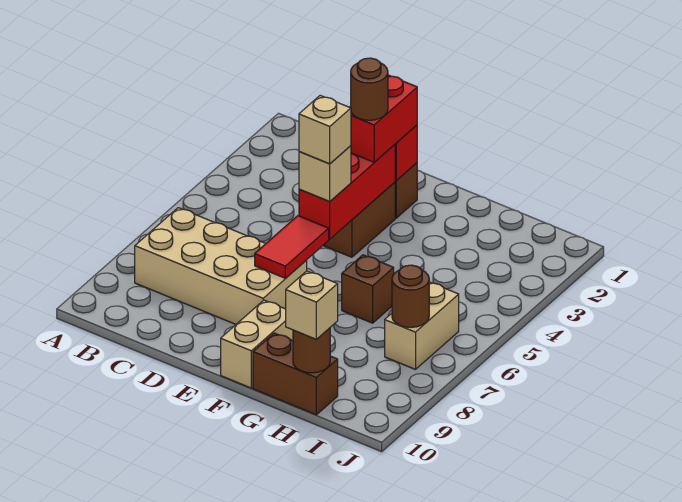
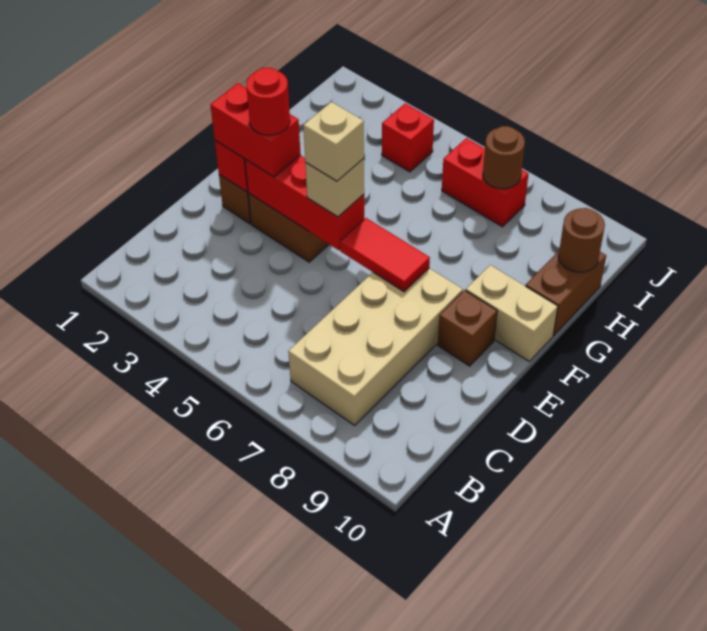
brown 1x1 round brick [351,58,388,120] -> red 1x1 round brick [246,68,290,135]
brown 1x1 brick [342,255,394,323] -> brown 1x1 brick moved to [438,290,497,366]
tan 1x1 brick [286,271,338,339] -> none
none -> red 1x1 brick [382,103,434,172]
tan 1x2 brick [385,282,459,369] -> red 1x2 brick [442,138,529,227]

